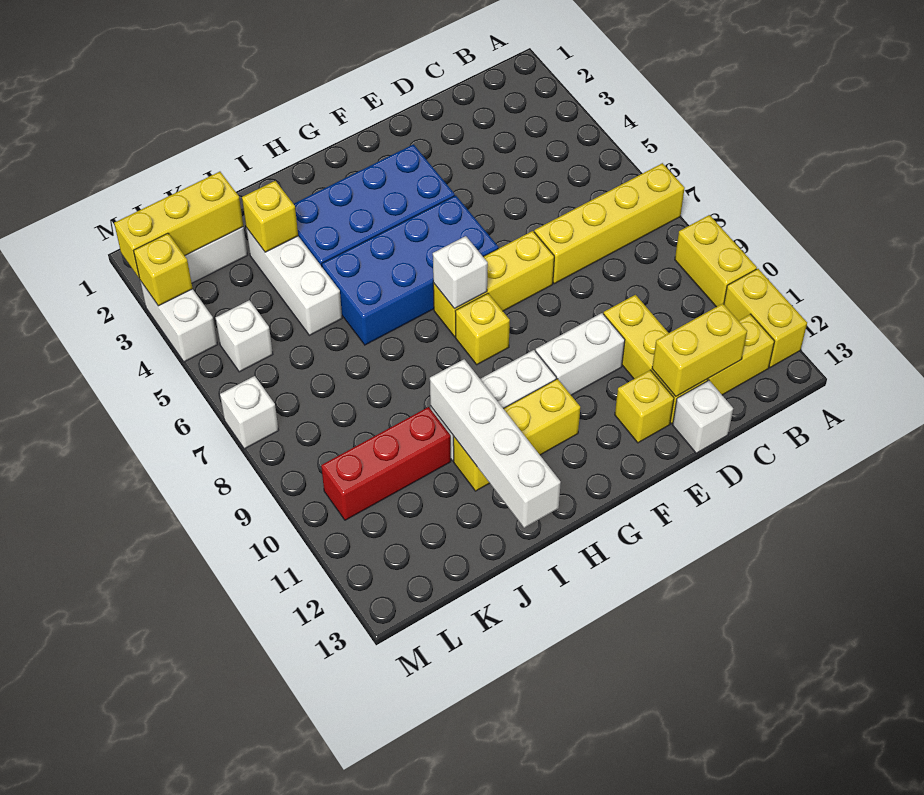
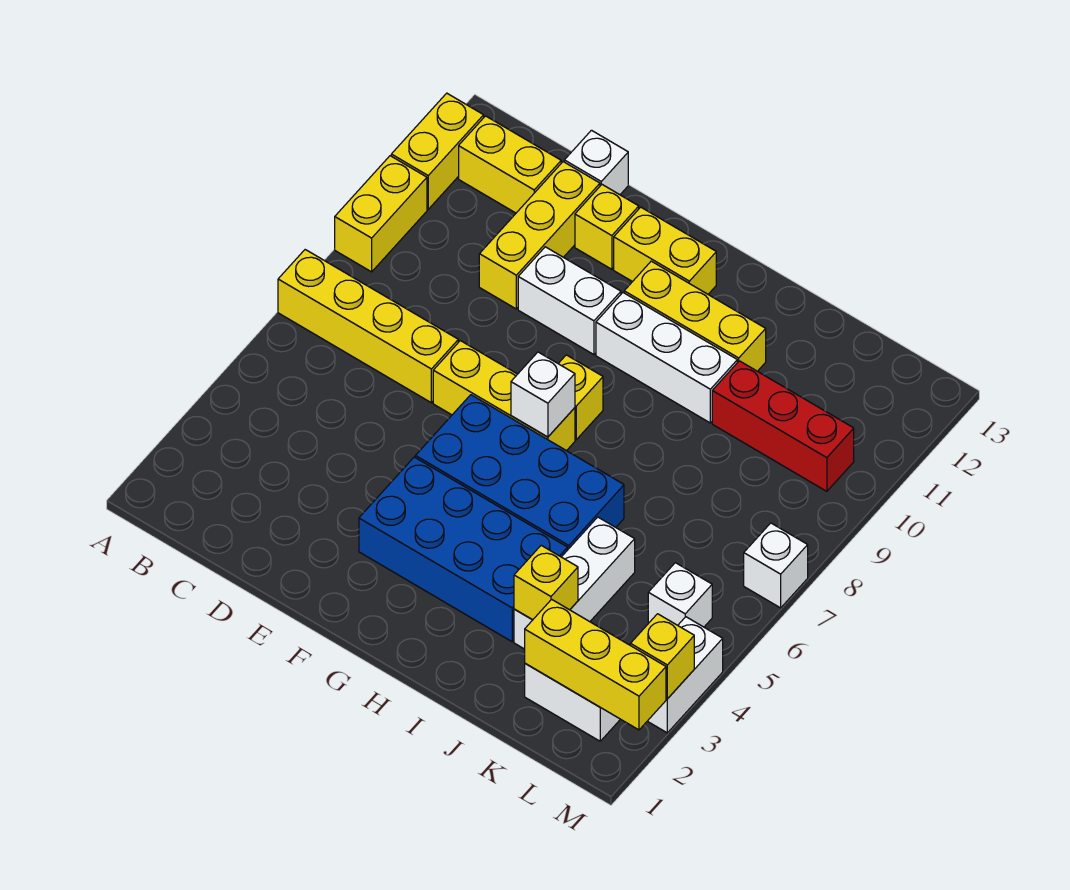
yellow 1x2 brick [652,304,747,396] -> yellow 1x2 brick moved to [614,207,716,294]
white 1x4 brick [430,359,561,528] -> none

